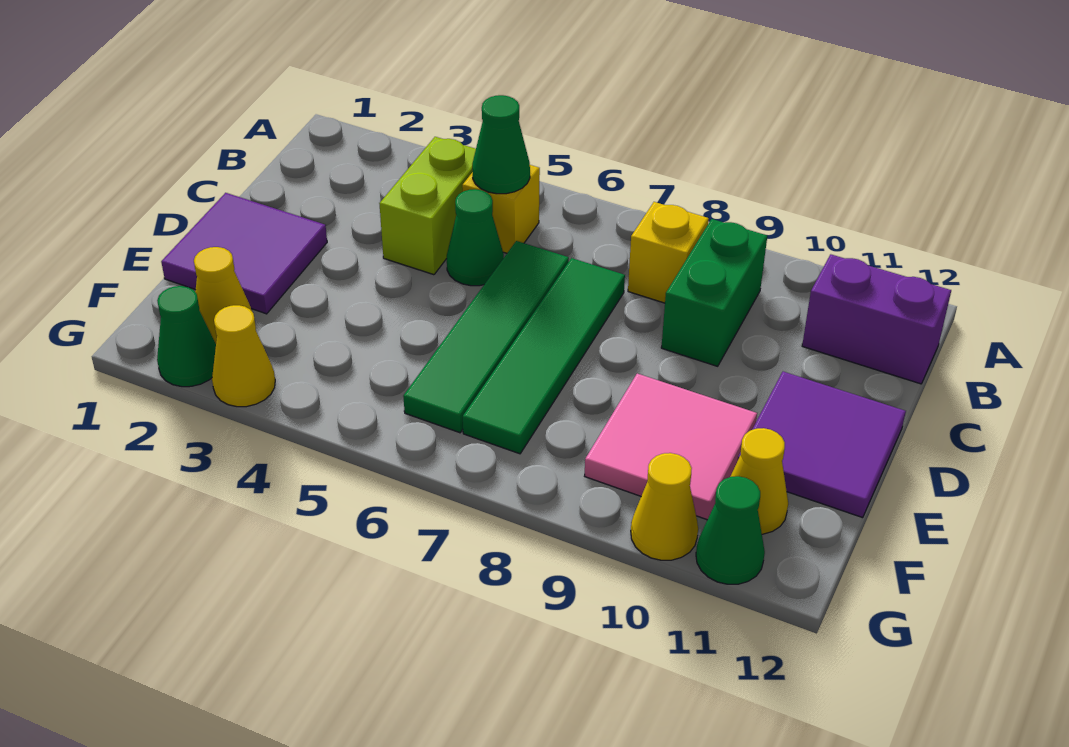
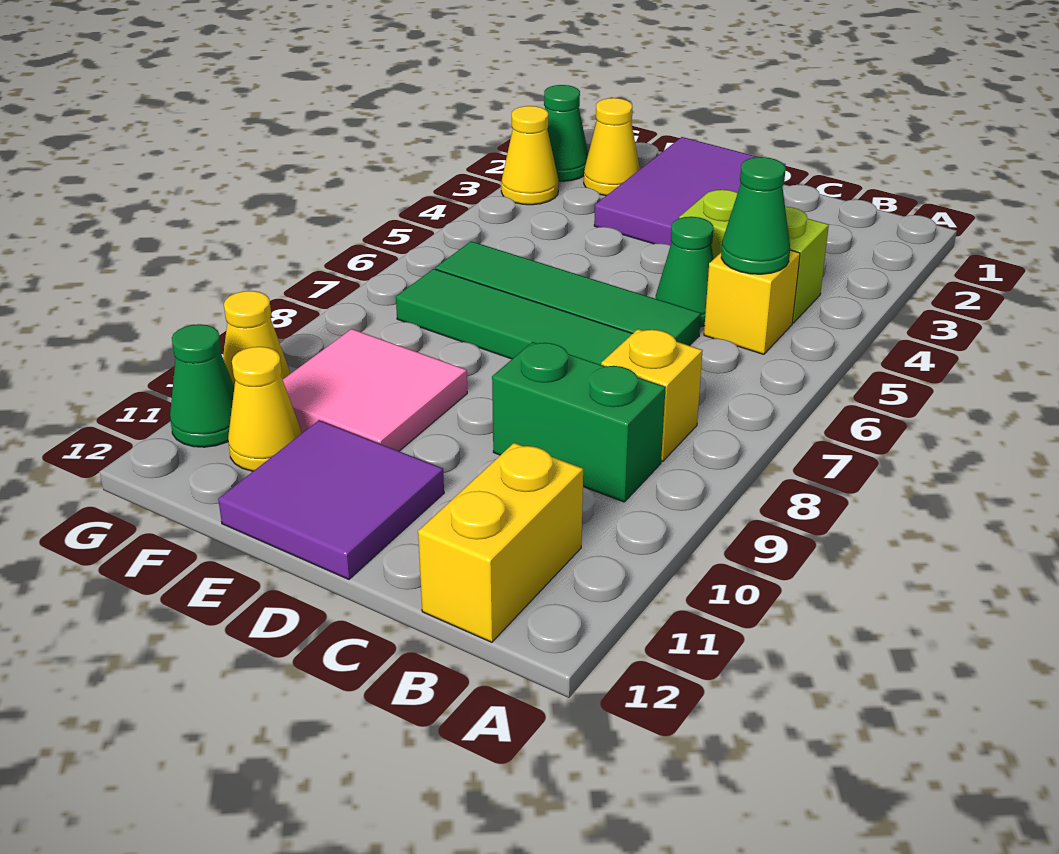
purple 1x2 brick [802,254,951,384] -> yellow 1x2 brick [418,443,583,642]
purple 2x2 tile [161,193,327,314] -> purple 2x3 tile [594,137,786,245]

